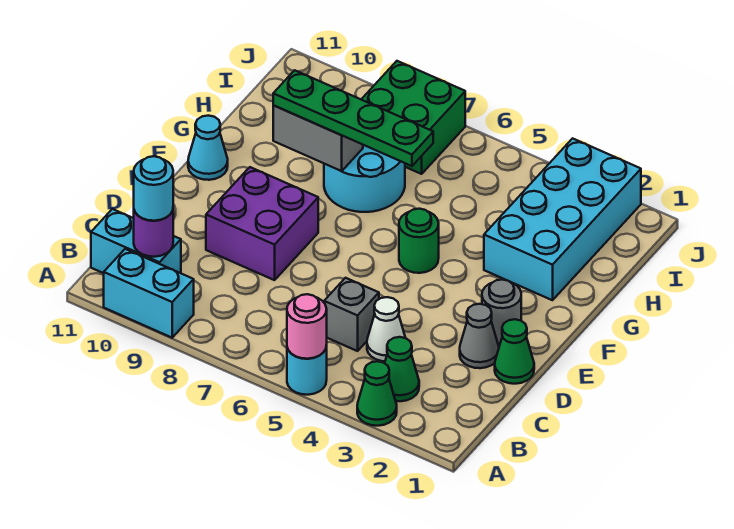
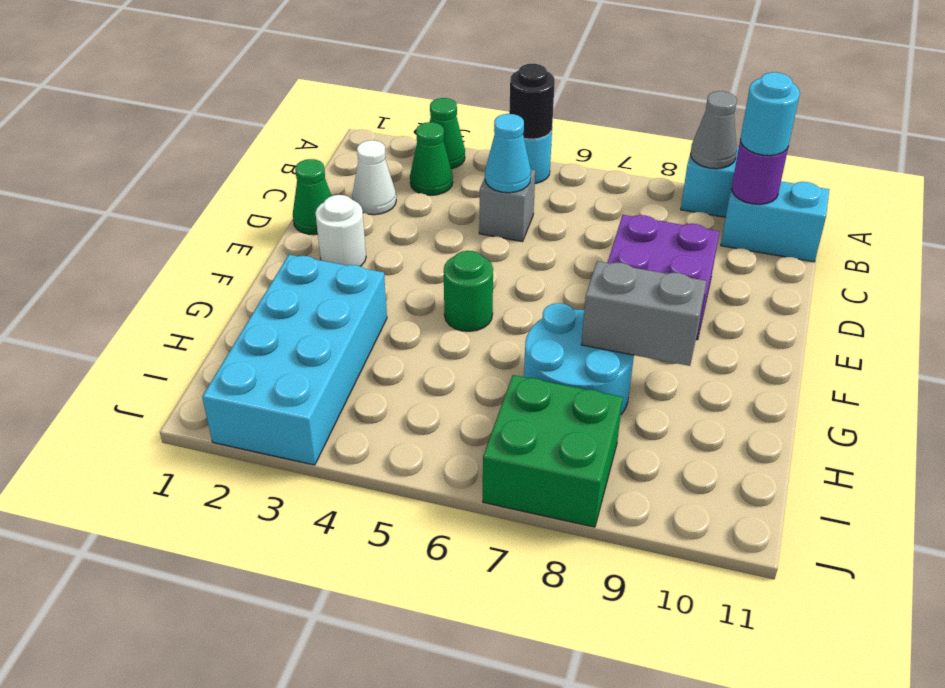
pink 1x1 round brick [287,294,327,359] -> black 1x1 round brick [509,64,555,139]
white 1x1 cone [367,297,405,361] -> white 1x1 cone moved to [352,140,396,215]
grey 1x1 cone [460,304,499,368] -> grey 1x1 cone moved to [691,91,737,169]
grey 1x1 round brick [482,280,521,344] -> white 1x1 round brick [315,195,366,266]
cyan 1x1 cone [188,116,228,180] -> cyan 1x1 cone moved to [485,114,531,193]
green 1x4 plate [273,70,433,166] -> none

